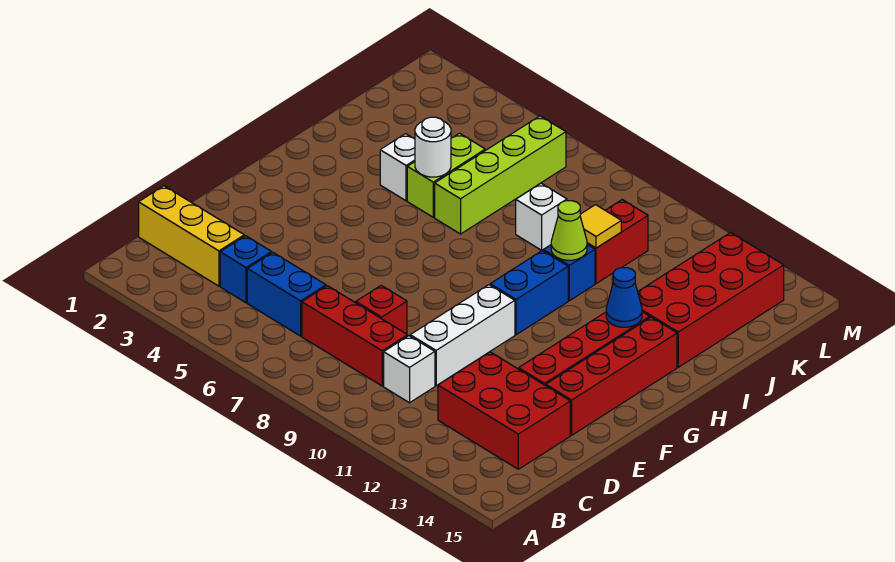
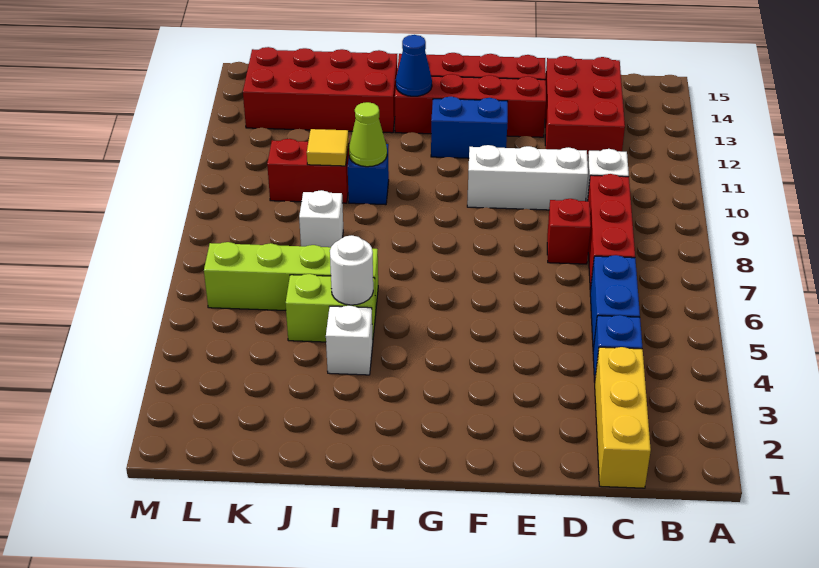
blue 1x2 brick [490,251,568,335] -> blue 1x2 brick moved to [431,97,508,158]

